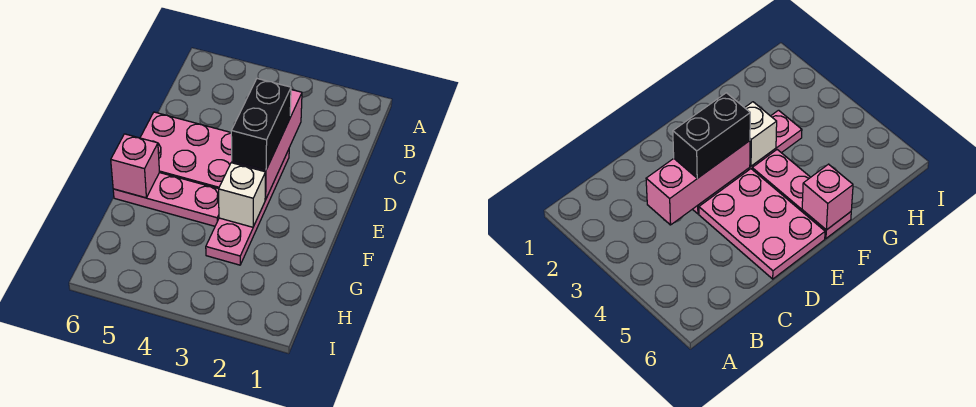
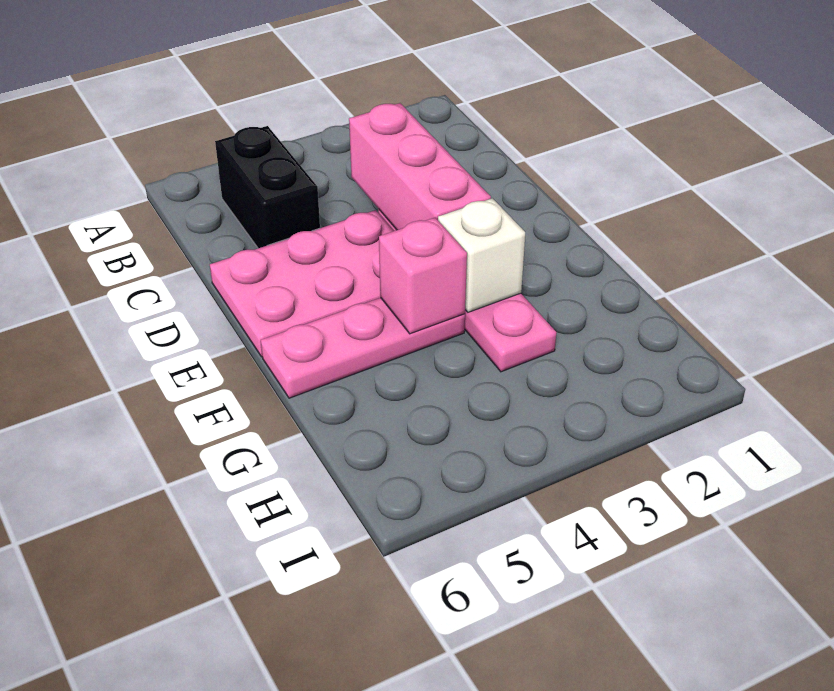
black 1x2 brick [231,79,291,170] -> black 1x2 brick moved to [215,126,320,248]
pink 1x1 brick [111,134,159,198] -> pink 1x1 brick moved to [379,218,467,334]

